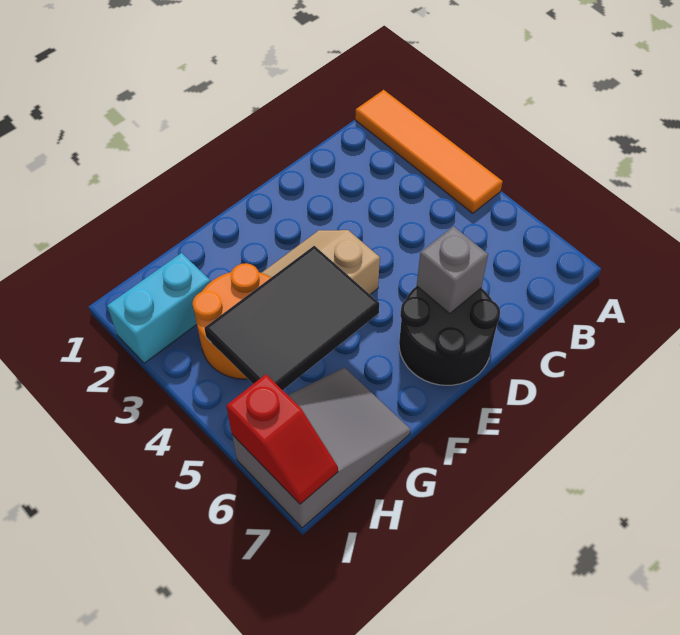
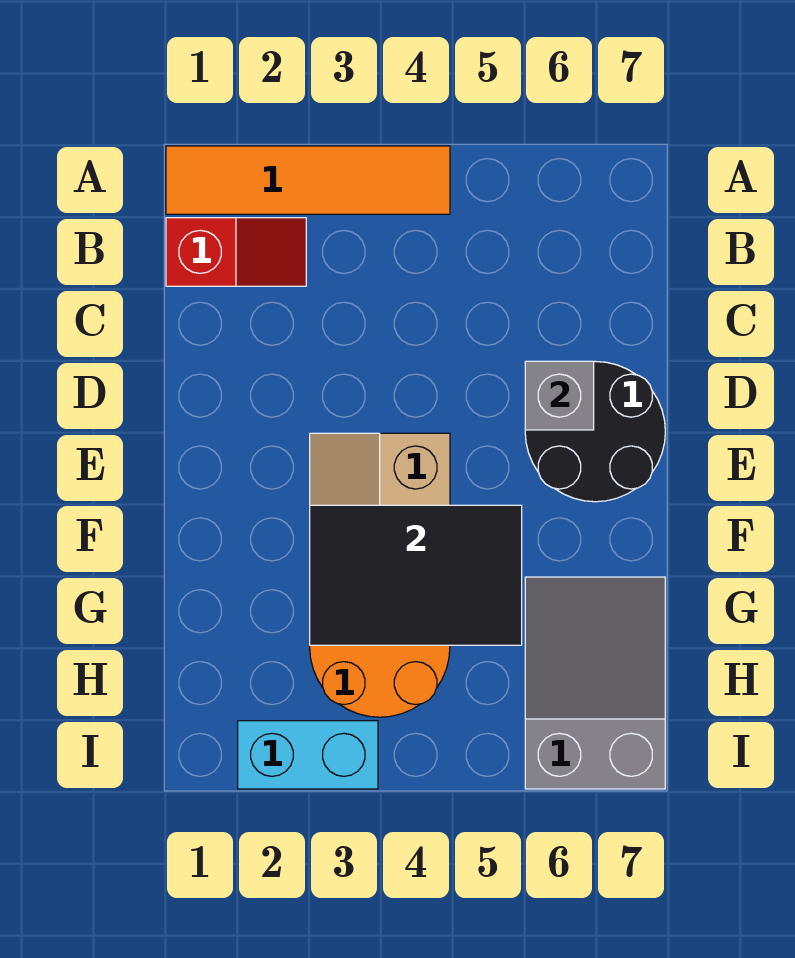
black 2x3 tile [204,246,379,390] -> black 2x3 tile turned to [310,505,522,645]
cyan 1x2 brick [107,253,210,363] -> cyan 1x2 brick turned to [238,721,378,789]
red 1x2 slope [226,374,338,504] -> red 1x2 slope moved to [166,218,306,286]

